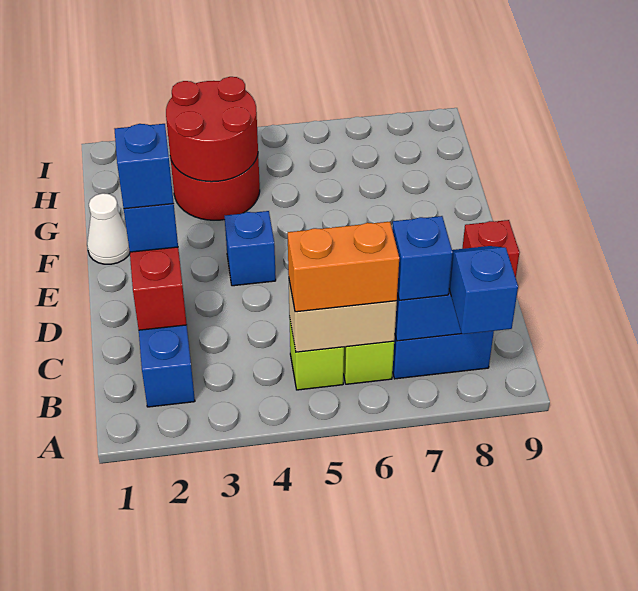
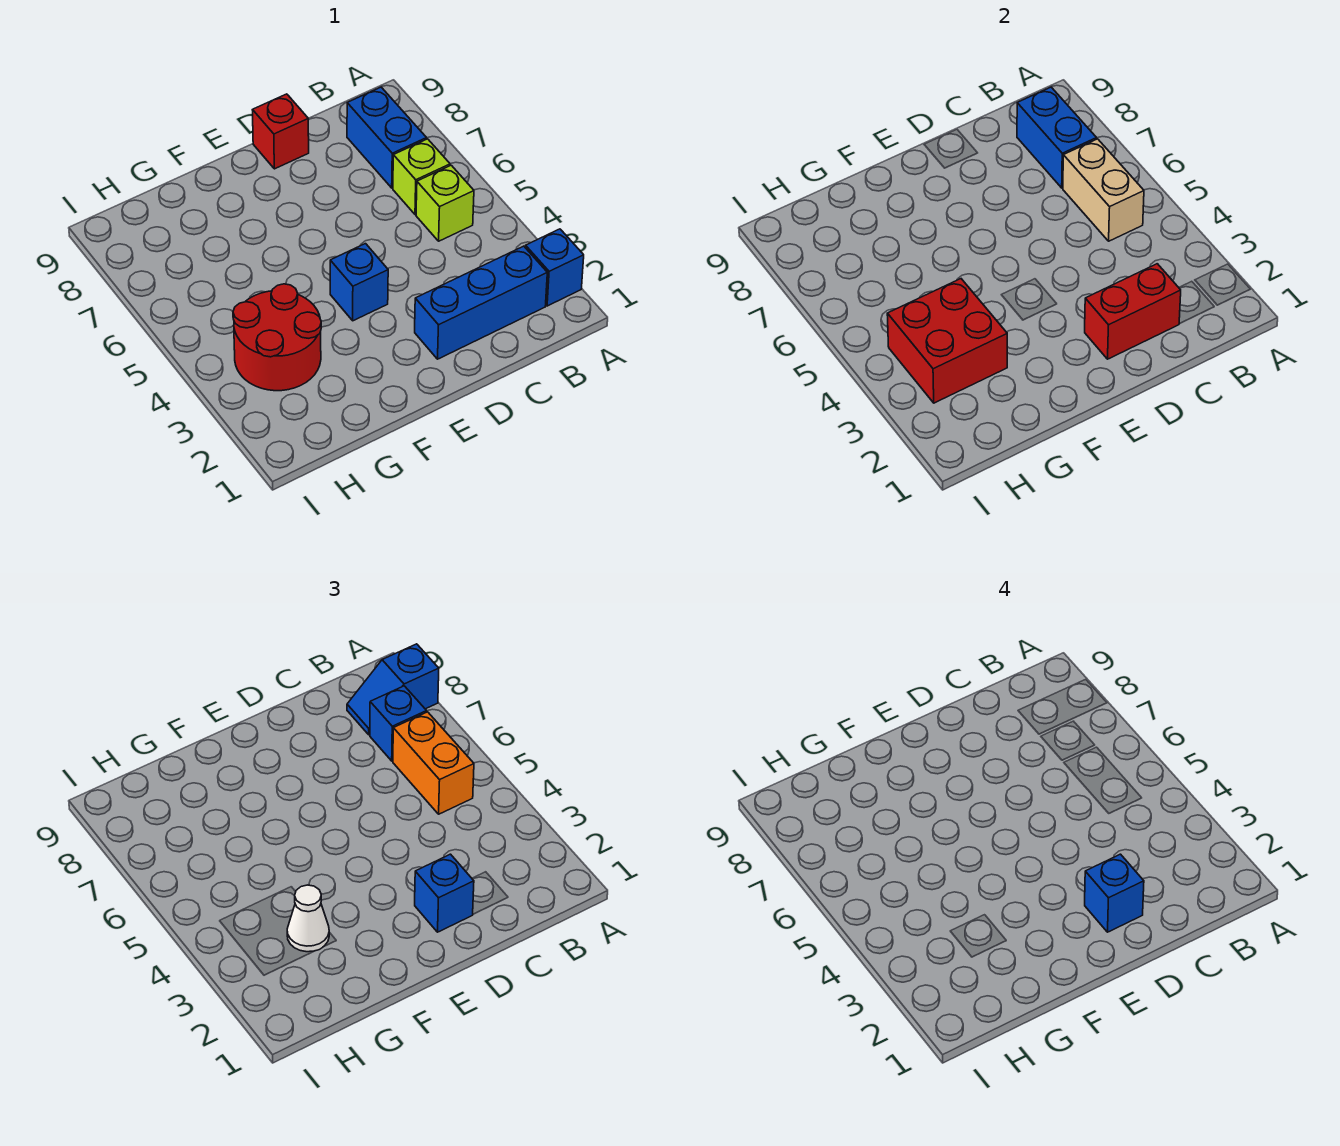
none -> blue 1x1 brick [525,229,584,306]
white 1x1 cone [87,193,130,264] -> white 1x1 cone moved to [287,885,329,952]
red 2x2 round brick [166,77,258,182] -> red 2x2 brick [887,279,1007,403]

